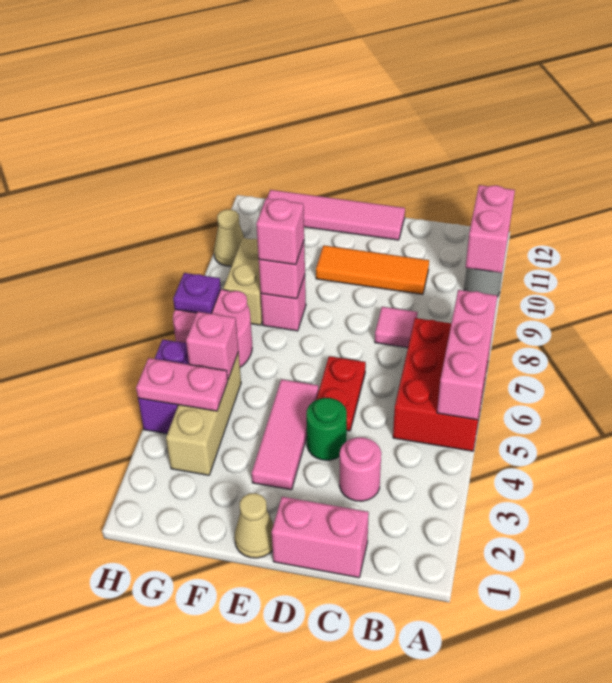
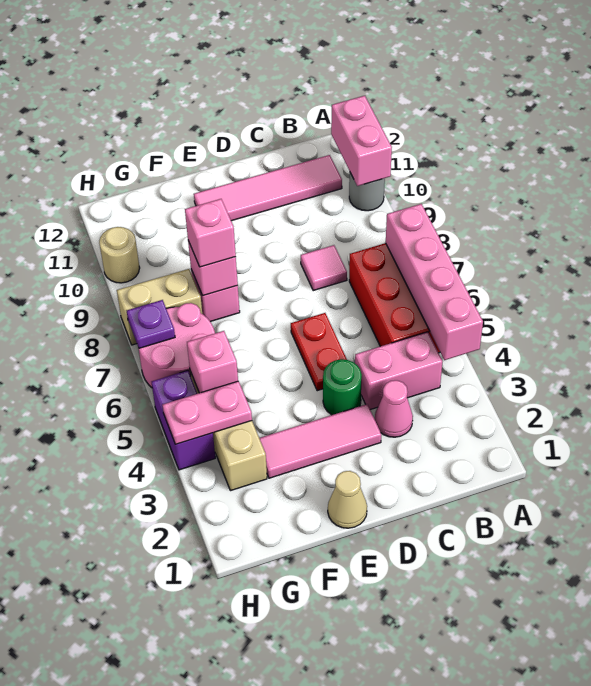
pink 1x3 brick [437,290,497,420] -> pink 1x4 brick [386,204,483,360]
pink 1x2 brick [272,497,369,578] -> pink 1x2 brick moved to [355,332,442,410]
pink 1x1 round brick [339,437,381,501] -> pink 1x1 cone [375,380,413,437]
orange 1x3 tile [316,245,429,294] -> none
pink 1x4 tile [267,190,405,240] -> pink 1x4 tile moved to [194,155,342,221]
pink 1x3 tile [252,379,319,490] -> pink 1x3 tile turned to [259,404,381,478]
tan 1x2 brick [223,238,262,325] -> tan 1x2 brick turned to [117,269,202,345]
tan 1x1 cone [214,210,244,266] -> tan 1x1 round brick [99,227,140,283]

